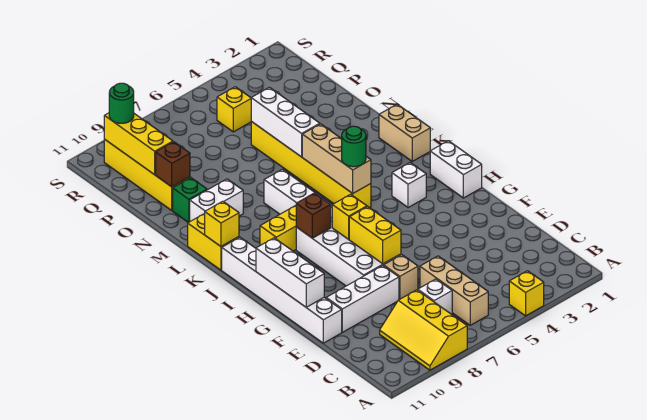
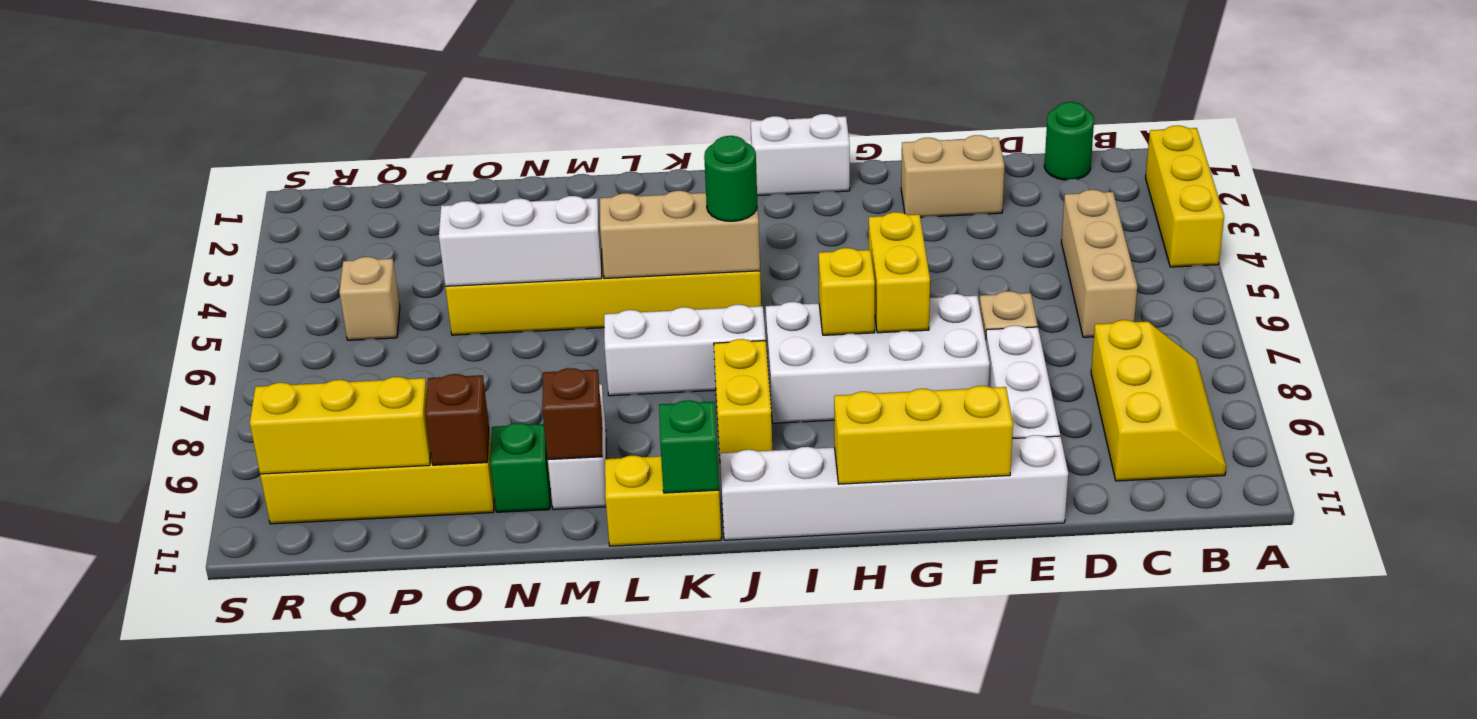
yellow 1x1 brick [509,271,544,316] -> yellow 1x3 brick [1146,125,1224,267]
yellow 2x3 slope [380,290,467,370] -> yellow 2x3 slope turned to [1091,320,1226,481]
tan 1x3 brick [420,256,488,325] -> tan 1x3 brick turned to [1061,190,1137,337]
white 1x1 brick [418,279,452,314] -> none
yellow 1x2 brick [349,207,401,264] -> yellow 1x2 brick turned to [869,212,930,333]
white 1x3 brick [256,238,324,307] -> yellow 1x3 brick [834,386,1013,484]
white 1x1 brick [392,163,426,208] -> none
brown 1x1 brick [296,193,331,238] -> brown 1x1 brick moved to [542,368,602,460]
tan 1x2 brick [379,104,430,161] -> tan 1x2 brick moved to [901,135,1005,217]
yellow 1x1 brick [205,201,239,246] -> green 1x1 brick [659,400,719,493]
yellow 1x1 brick [217,87,251,132] -> tan 1x1 brick [339,257,400,340]
green 1x1 round brick [109,83,134,123] -> green 1x1 round brick moved to [1044,102,1094,180]

